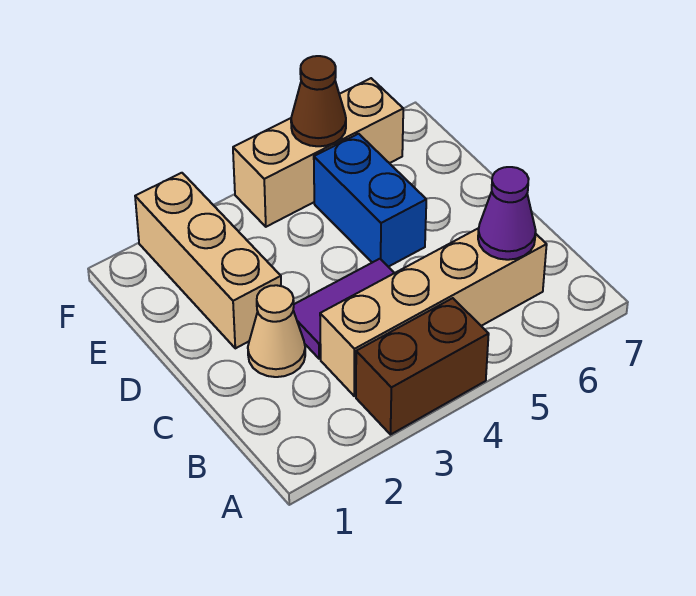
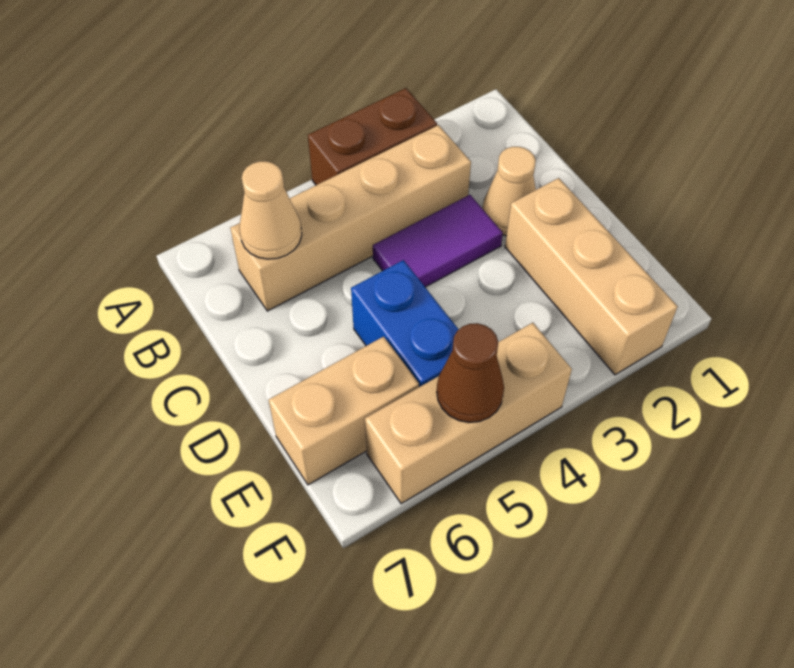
purple 1x1 cone [478,167,536,260] -> tan 1x1 cone [240,161,302,259]
none -> tan 1x2 brick [269,337,419,485]

